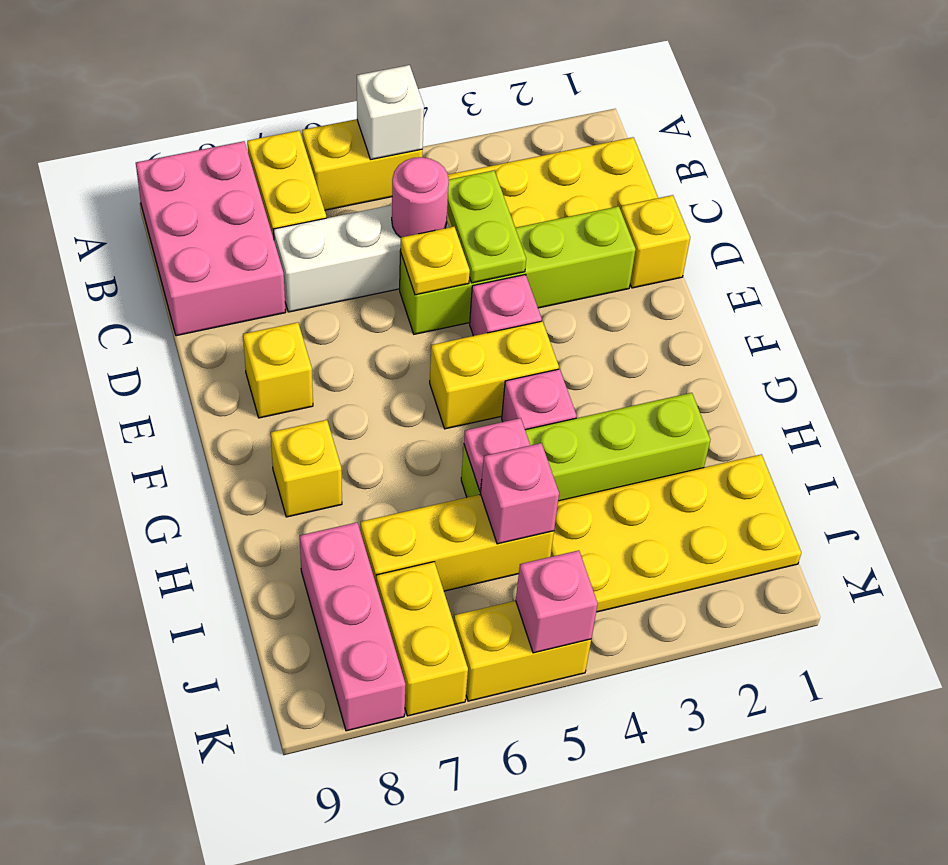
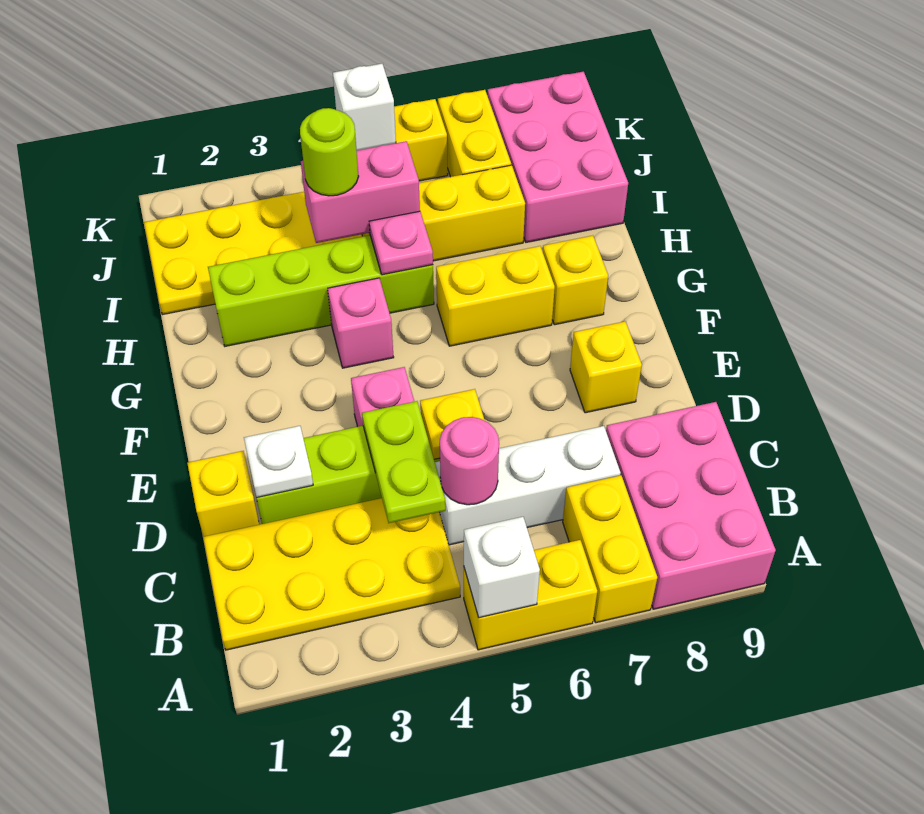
none -> white 1x1 plate [244,426,313,498]
yellow 1x2 brick [430,321,559,429] -> yellow 1x2 brick moved to [436,246,555,346]
none -> lime 1x1 round brick [300,108,359,196]
pink 1x1 brick [481,443,559,544] -> pink 1x2 brick [301,141,420,243]
pink 1x3 brick [300,523,406,731] -> pink 2x3 brick [487,72,628,242]
pink 1x1 brick [516,550,598,653] -> white 1x1 brick [333,64,396,150]

